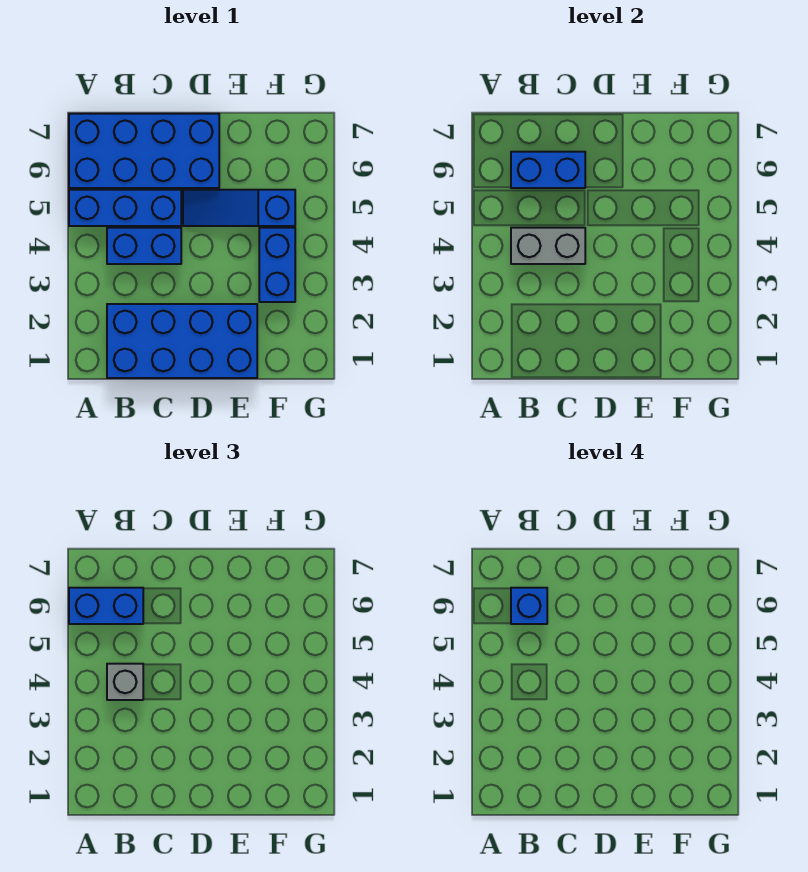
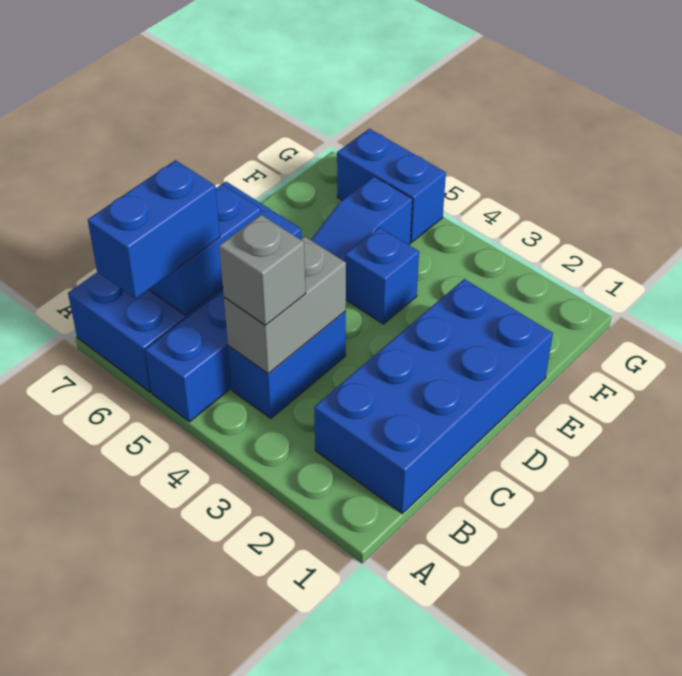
blue 1x1 brick [511,588,547,624] -> blue 1x1 brick moved to [345,227,419,324]
blue 1x2 brick [259,228,295,302] -> blue 1x2 brick moved to [337,129,446,242]

